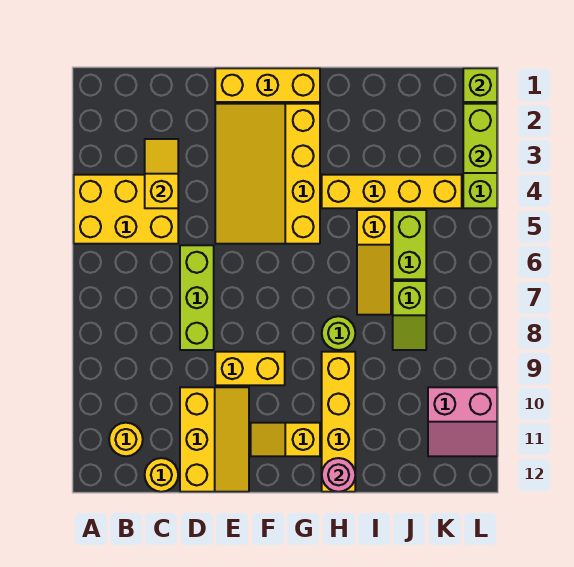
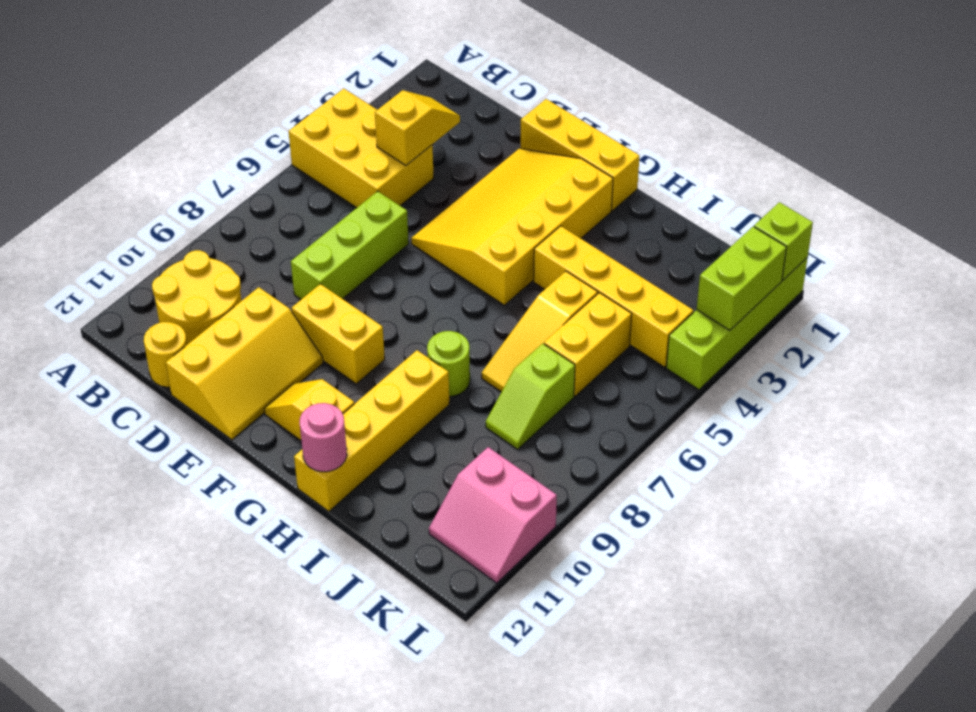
yellow 1x1 round brick [109,423,143,456] -> yellow 2x2 round brick [152,250,242,344]
lime 1x2 brick [393,210,426,279] -> yellow 1x2 brick [544,293,632,396]

